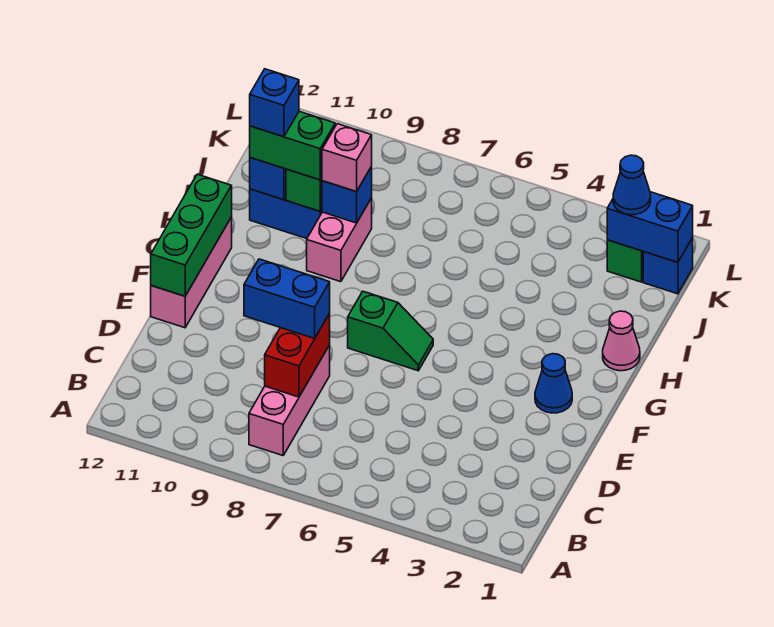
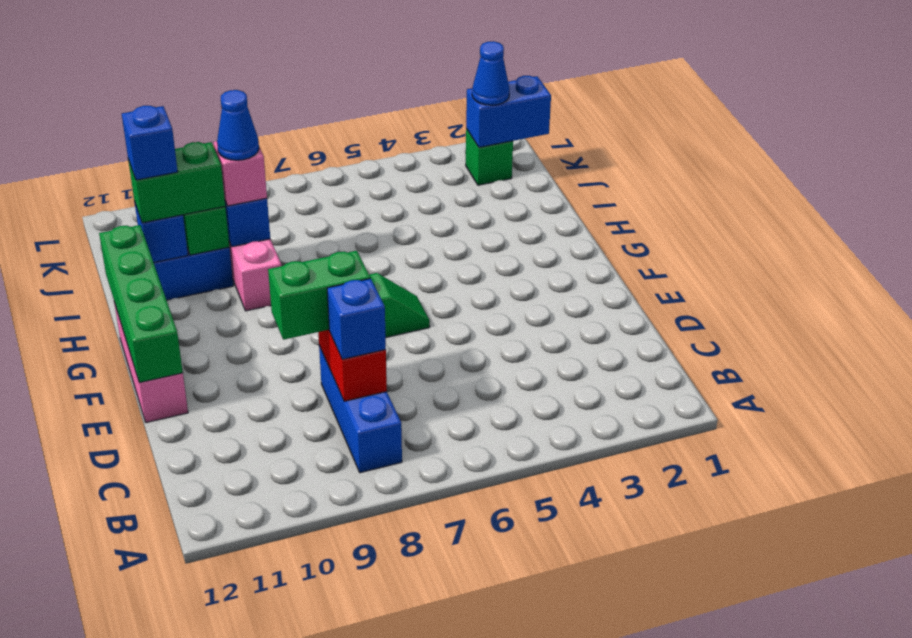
pink 1x3 brick [249,345,330,455] -> blue 1x3 brick [319,346,402,473]
blue 1x2 brick [244,259,330,338] -> green 1x2 brick [268,251,370,340]
green 1x3 brick [151,174,232,296] -> green 1x4 brick [99,225,183,383]
blue 1x1 cone [535,354,572,413] -> blue 1x1 cone moved to [217,90,259,160]
pink 1x1 cone [603,311,640,371] -> none
blue 1x1 brick [643,238,693,294] -> blue 1x1 brick moved to [327,278,386,359]

